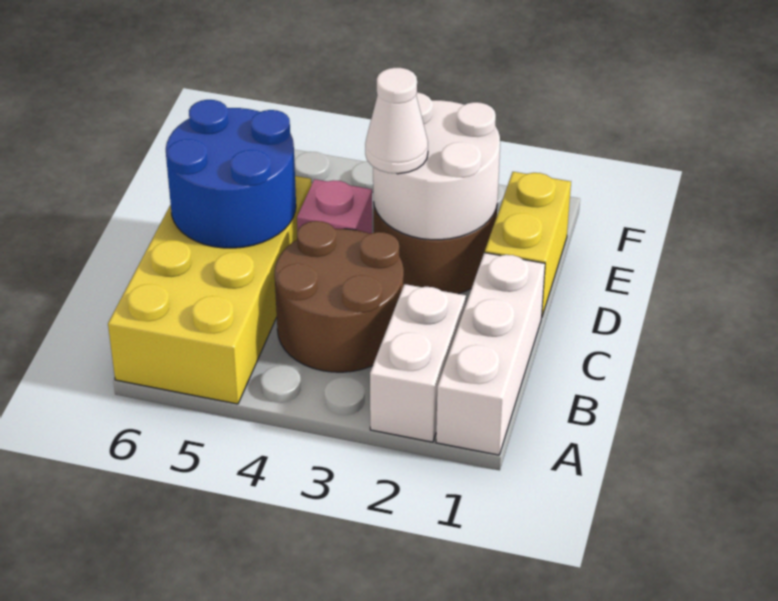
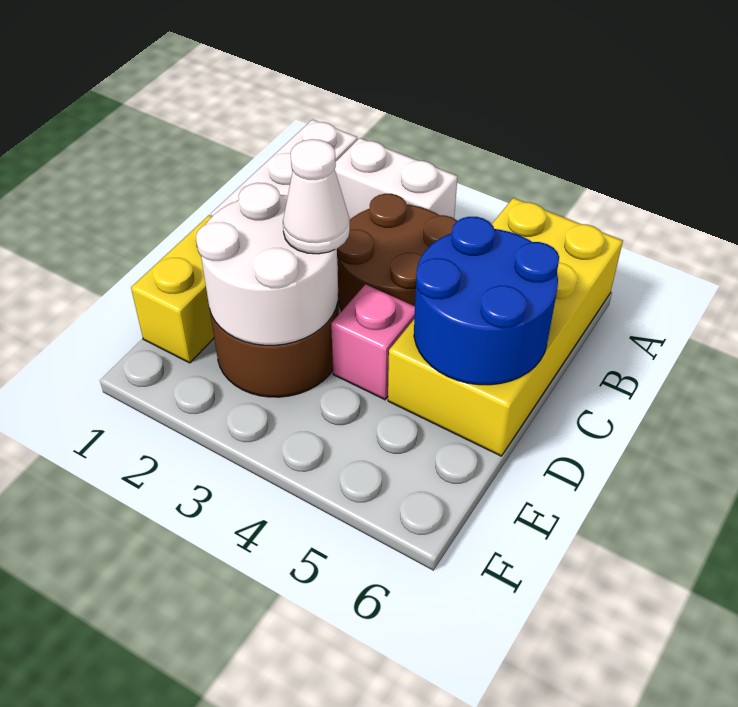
white 1x2 brick [370,284,466,442] -> white 1x2 brick turned to [335,138,458,219]

